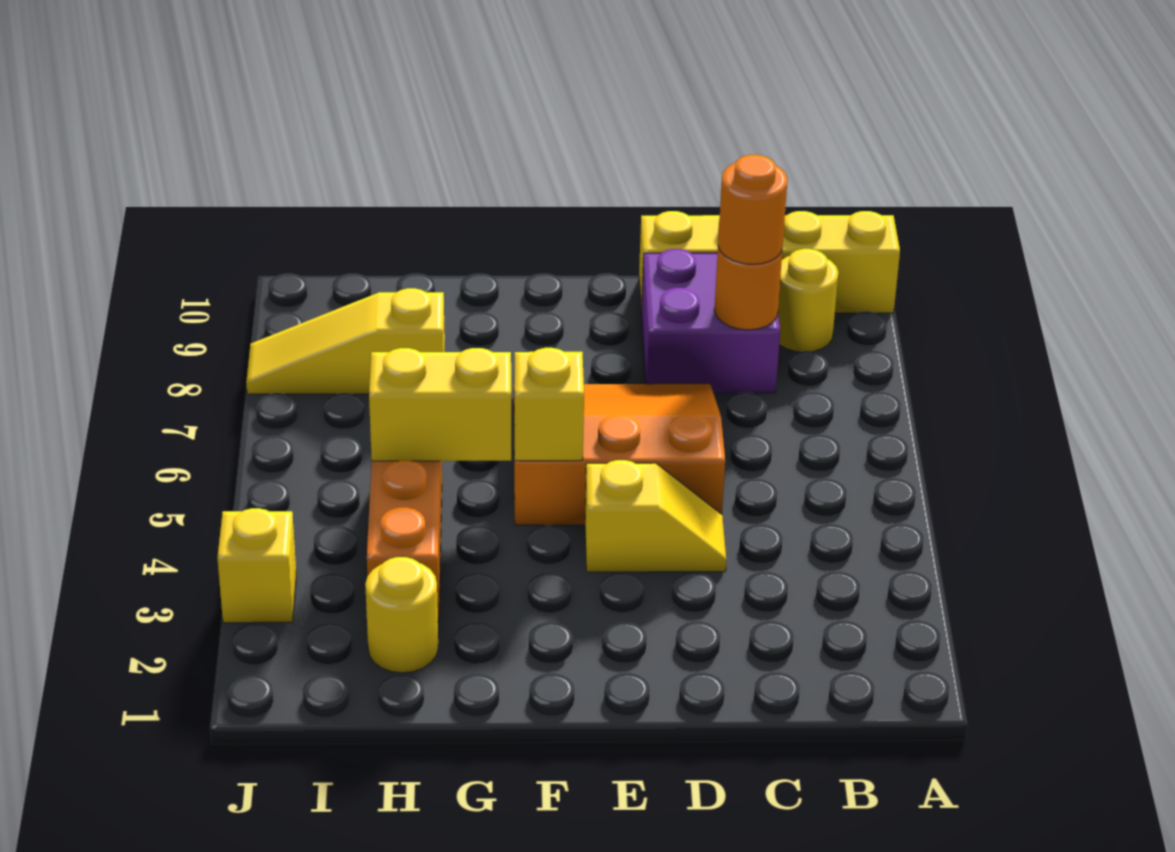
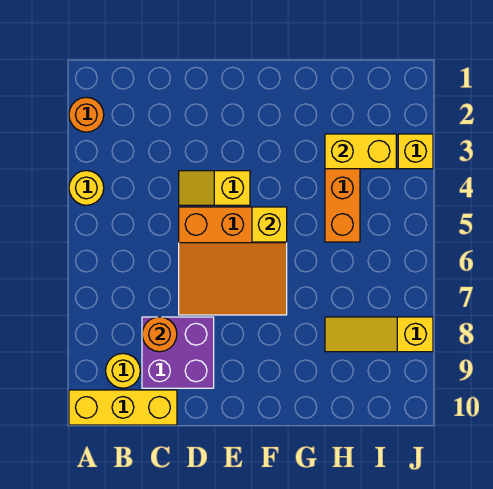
yellow 1x4 brick [639,211,900,313] -> yellow 1x3 brick [69,390,177,425]
orange 1x1 round brick [718,155,788,264] -> orange 1x1 round brick moved to [69,97,104,132]
yellow 1x2 brick [369,348,511,461] -> yellow 1x2 brick moved to [325,134,396,169]
yellow 1x1 round brick [365,557,438,673] -> yellow 1x1 round brick moved to [69,171,104,205]
yellow 1x3 slope [246,288,445,394] -> yellow 1x3 slope turned to [325,317,433,352]

